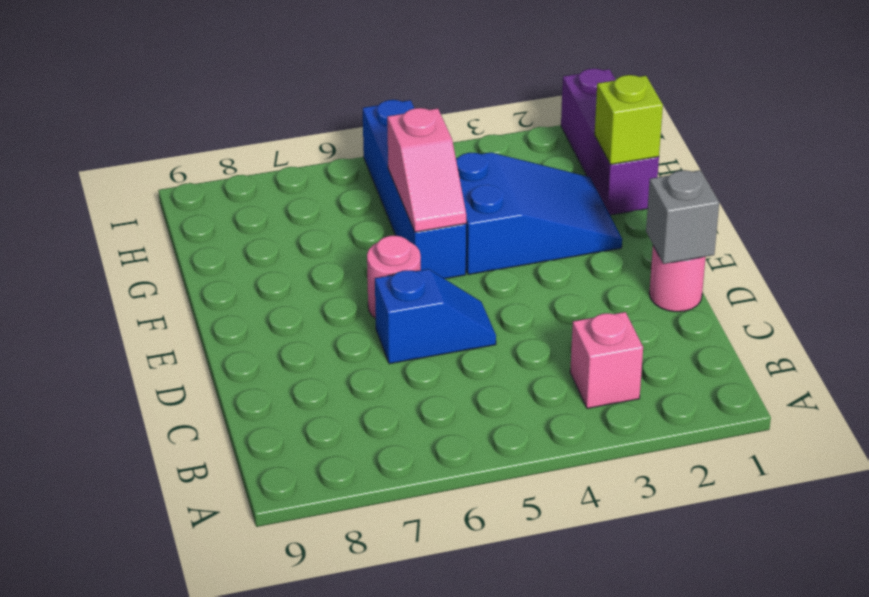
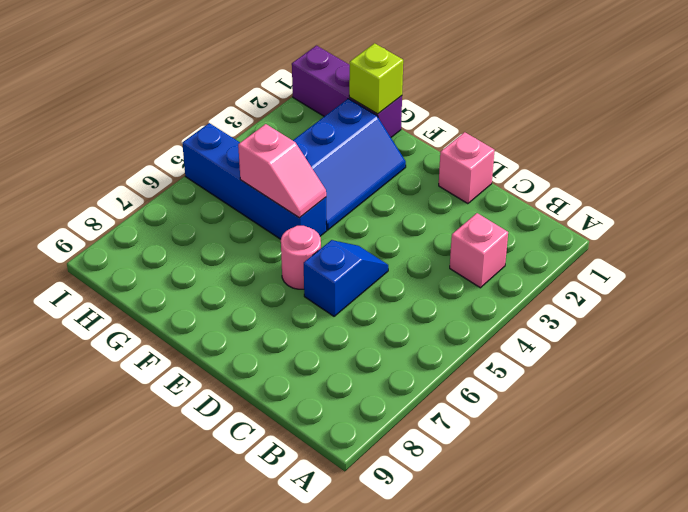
pink 1x1 round brick [649,246,706,312] -> pink 1x1 brick [439,132,495,204]
grey 1x1 brick [646,170,719,264] -> none
blue 2x3 slope [456,152,622,275] -> blue 2x3 slope turned to [293,99,406,230]

